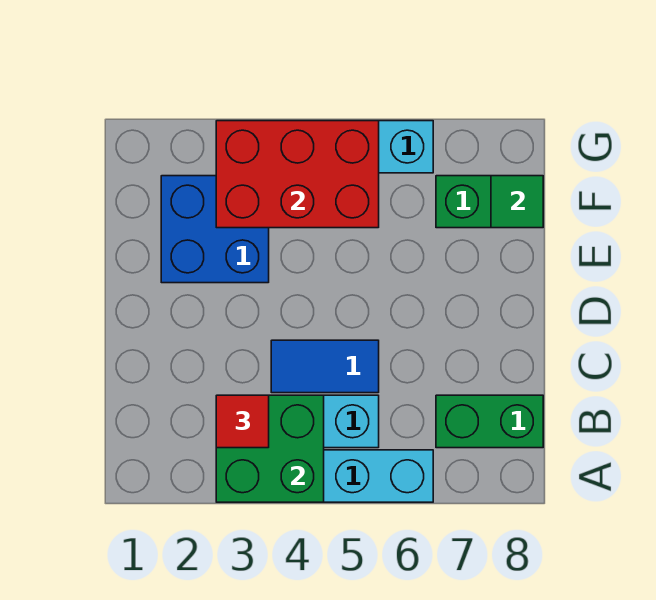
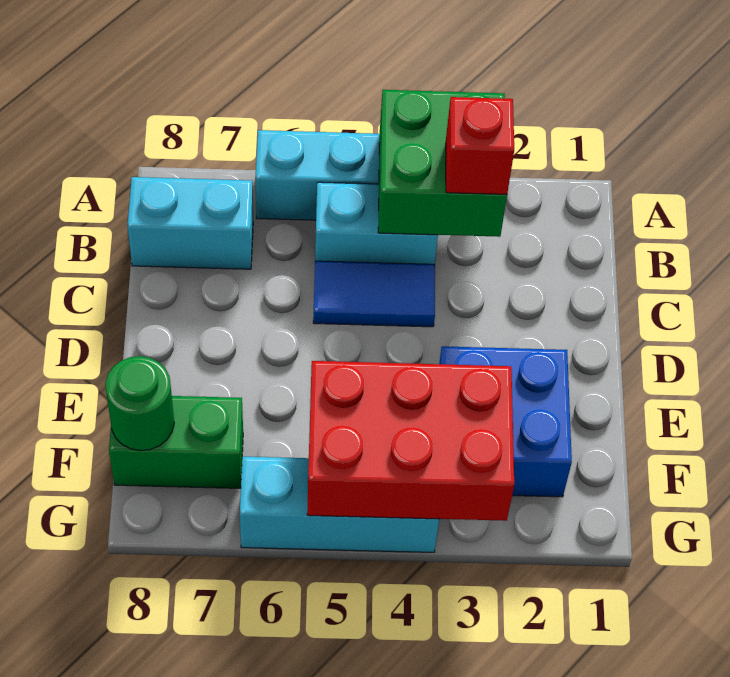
red 1x1 tile [216,395,269,448] -> red 1x1 brick [446,97,514,194]
green 1x2 brick [436,395,543,448] -> cyan 1x2 brick [127,177,253,269]
green 1x1 tile [491,176,543,228] -> green 1x1 round brick [105,356,174,451]

